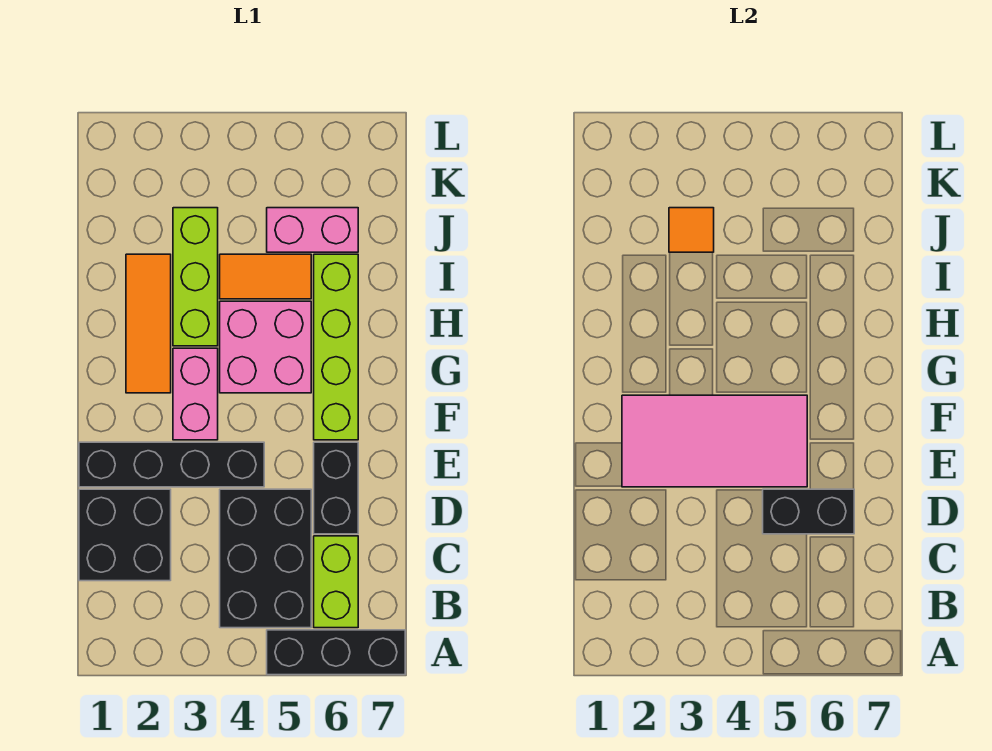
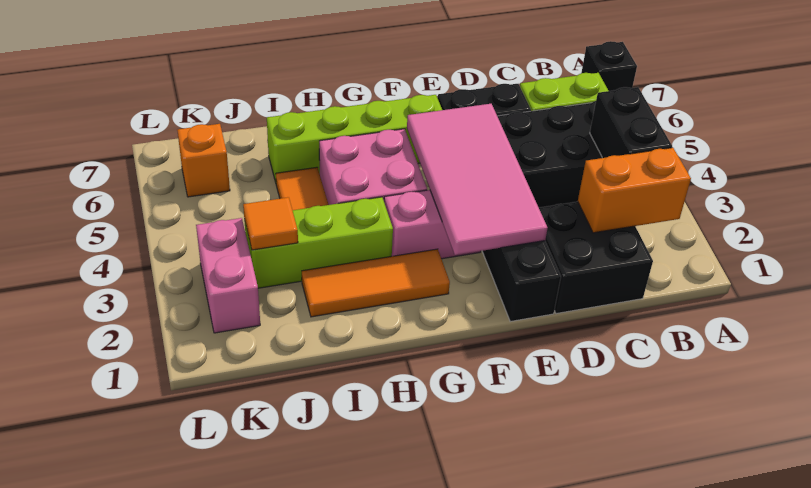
black 1x3 brick [267,630,405,675] -> black 1x1 brick [581,41,637,91]
none -> orange 1x2 brick [578,148,691,233]
black 1x2 brick [763,489,854,534] -> black 1x2 brick moved to [590,87,672,158]
pink 1x2 brick [267,208,358,252] -> pink 1x2 brick moved to [196,218,260,333]
none -> orange 1x1 brick [177,124,230,197]

